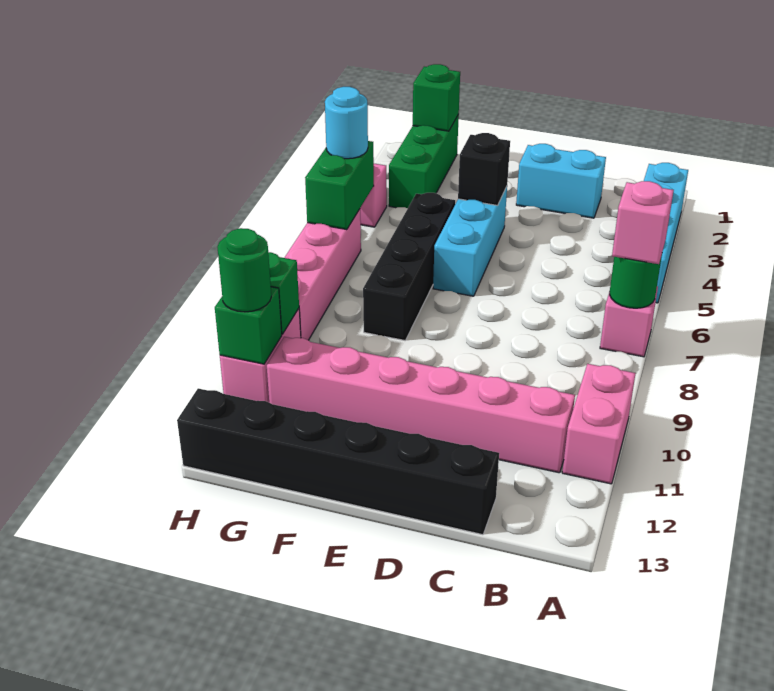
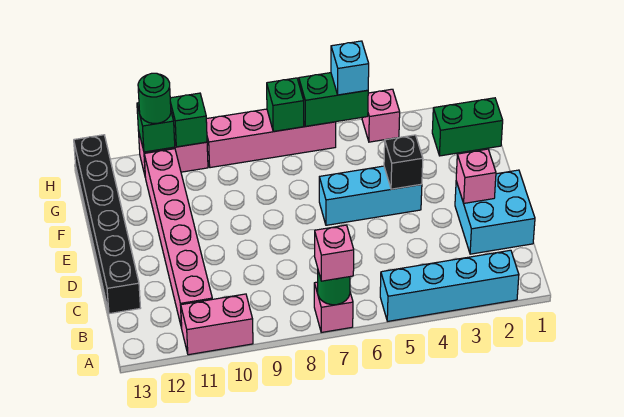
cyan 1x2 brick [516,144,606,218] -> cyan 2x2 brick [455,170,535,254]
none -> pink 1x1 brick [456,149,496,203]
black 1x4 brick [363,193,455,340] -> none
green 1x3 brick [389,114,459,208] -> green 1x2 brick [432,98,503,156]
green 1x1 brick [413,64,460,131] -> green 1x1 brick moved to [267,78,304,132]
cyan 1x1 round brick [325,87,368,159] -> cyan 1x1 brick [331,41,369,95]

